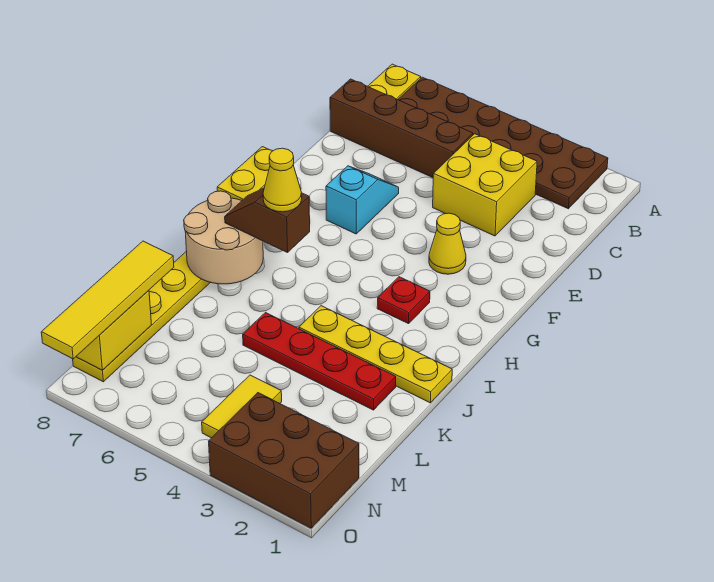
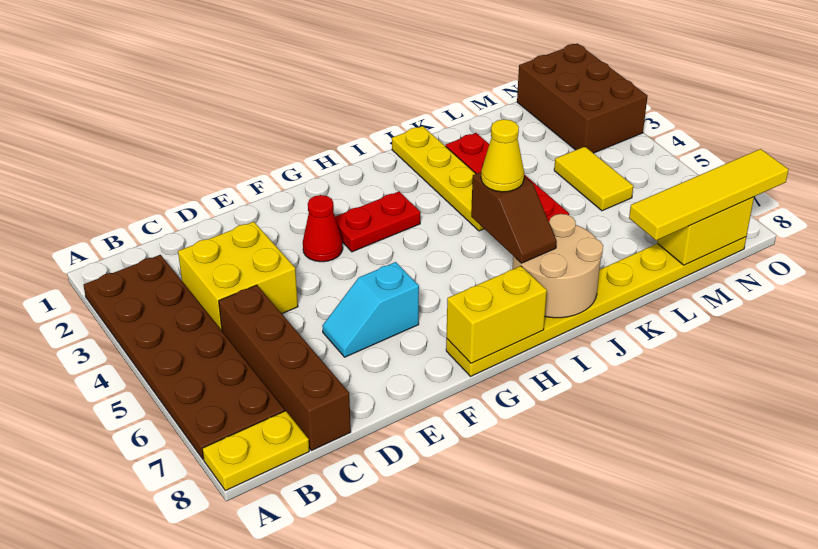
yellow 1x1 cone [429,213,466,274] -> red 1x1 cone [303,195,343,262]
red 1x1 plate [377,277,430,324] -> red 1x2 plate [335,191,420,252]
yellow 1x2 tile [202,375,282,438] -> yellow 1x2 tile turned to [554,147,633,211]

